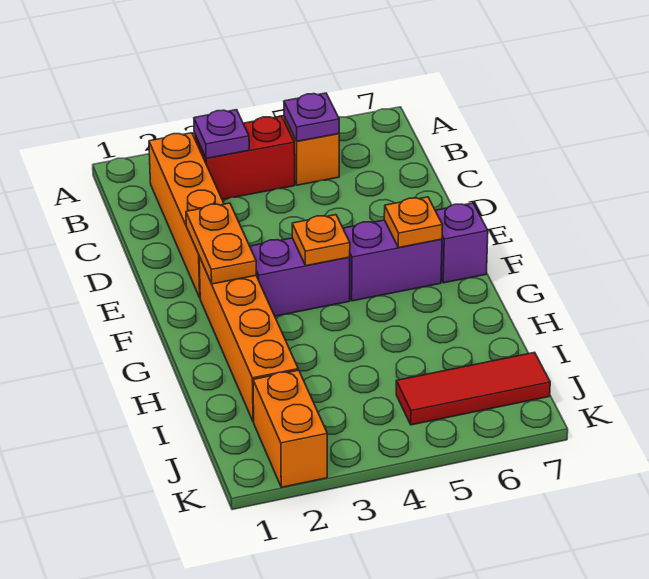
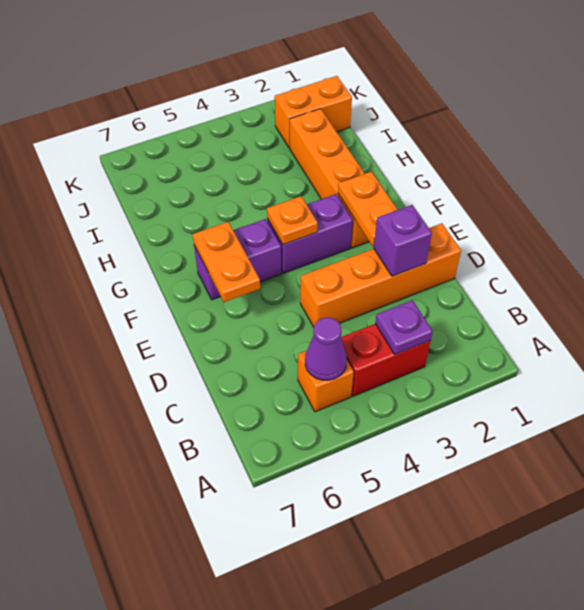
orange 1x4 brick [149,133,224,297] -> orange 1x4 brick turned to [300,223,461,327]
purple 1x1 plate [284,93,339,141] -> purple 1x1 cone [305,317,347,380]
orange 1x1 plate [384,197,442,248] -> orange 1x2 plate [193,222,260,302]
purple 1x1 brick [435,203,488,283] -> purple 1x1 brick moved to [374,205,432,276]
orange 1x2 brick [253,370,327,487] -> orange 1x2 brick turned to [275,76,352,148]
red 1x3 tile [396,352,550,425] -> none

